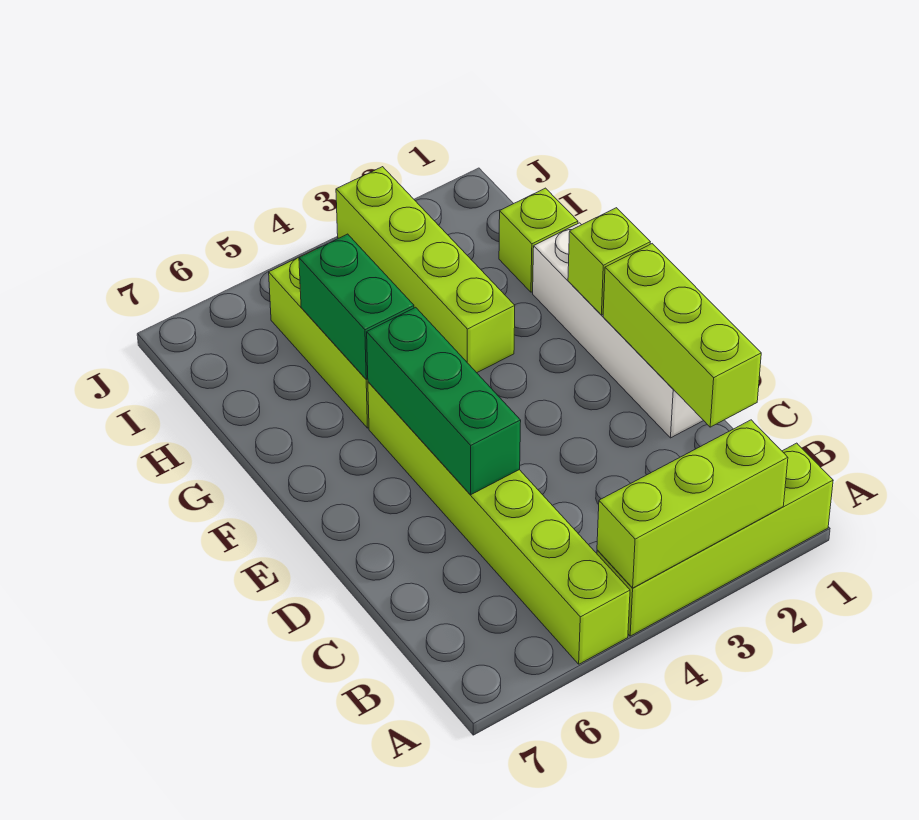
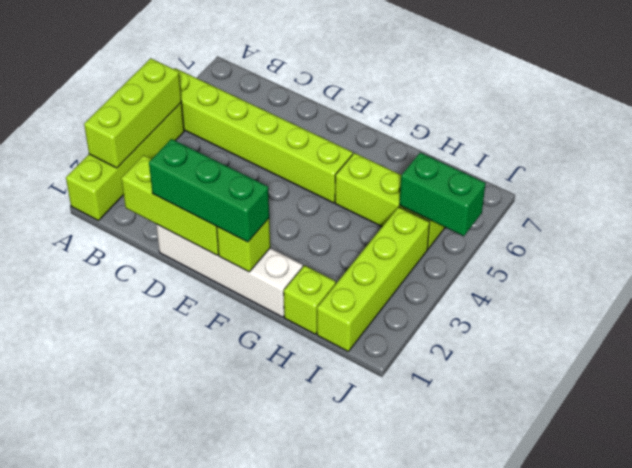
green 1x3 brick [367,307,521,495] -> green 1x3 brick moved to [149,139,269,242]
lime 1x4 brick [336,167,515,373] -> lime 1x4 brick turned to [317,207,430,351]
green 1x2 brick [299,234,414,379] -> green 1x2 brick moved to [400,153,486,236]

